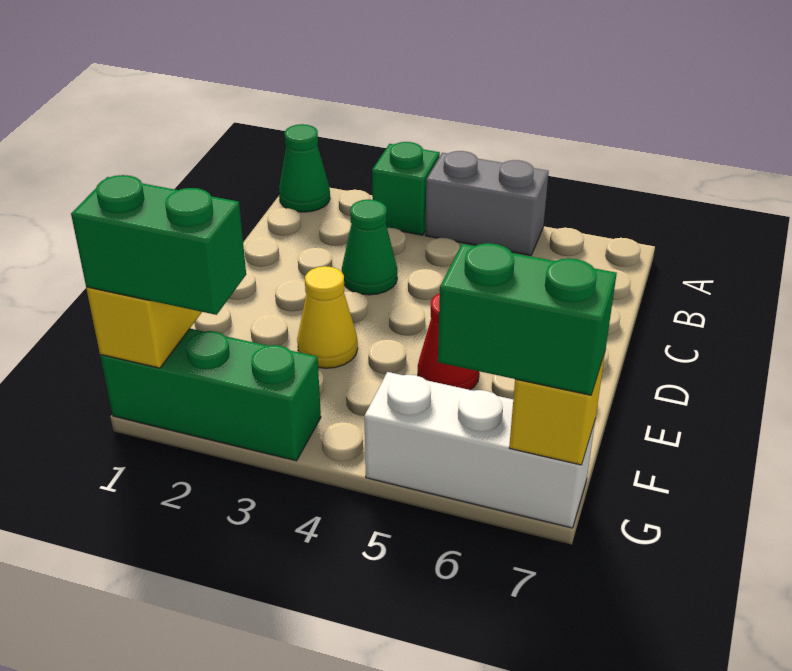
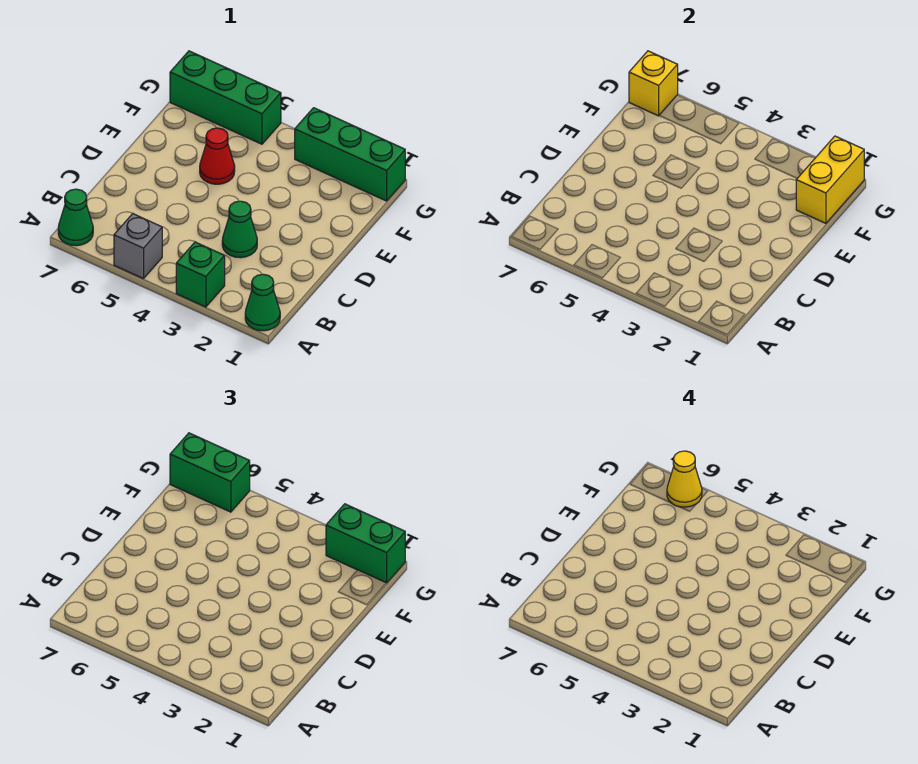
grey 1x2 brick [425,151,549,256] -> grey 1x1 brick [114,214,162,279]
none -> green 1x1 cone [58,189,93,246]
yellow 1x1 cone [297,266,358,368] -> yellow 1x1 cone moved to [667,451,702,507]
white 1x3 brick [364,372,595,528] -> green 1x3 brick [170,51,281,144]

